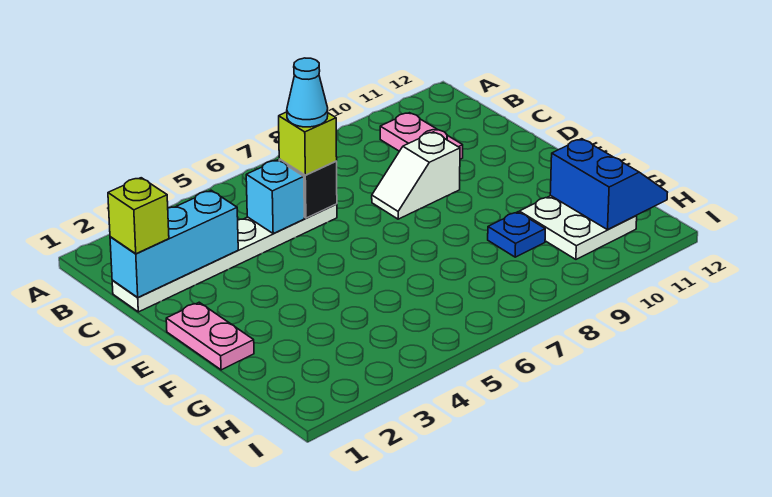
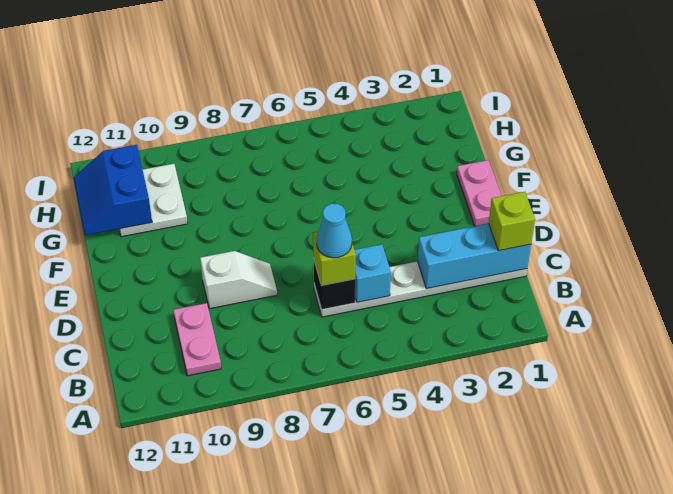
blue 1x1 plate [488,212,545,257] -> none

